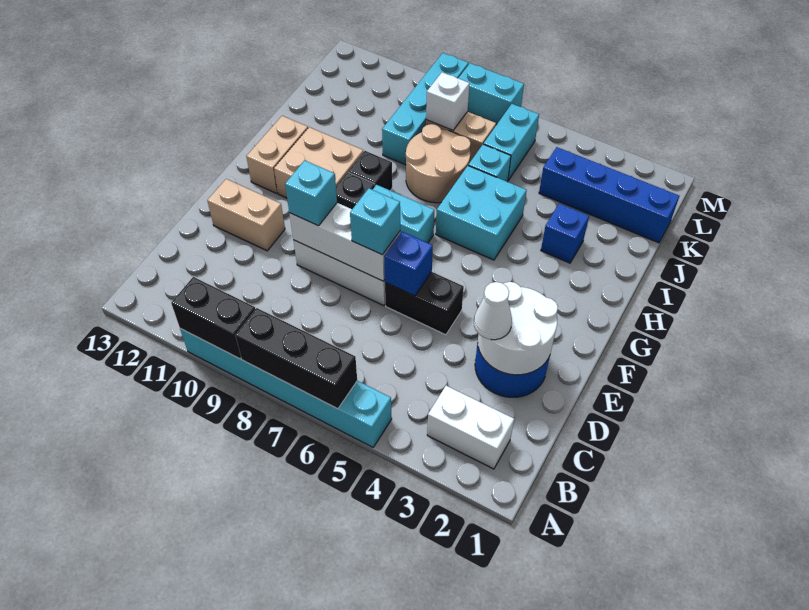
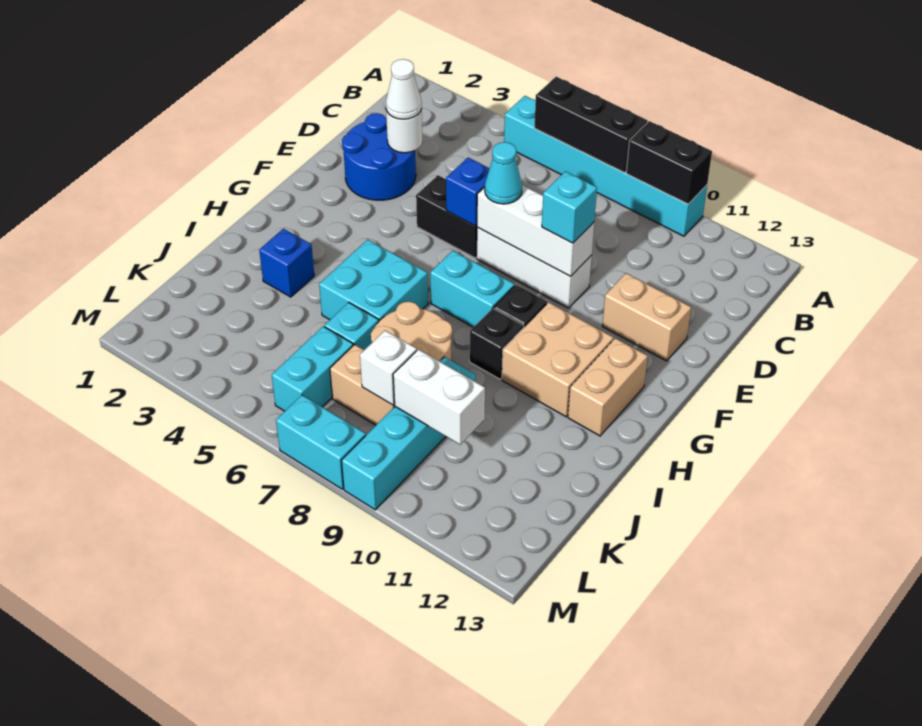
white 1x2 brick [427,385,514,469] -> white 1x2 brick moved to [393,349,485,445]
white 2x2 round brick [478,282,558,375] -> white 1x1 round brick [386,109,422,153]
cyan 1x1 brick [350,188,400,255] -> cyan 1x1 cone [485,142,522,204]
blue 1x4 brick [539,147,679,243] -> none

